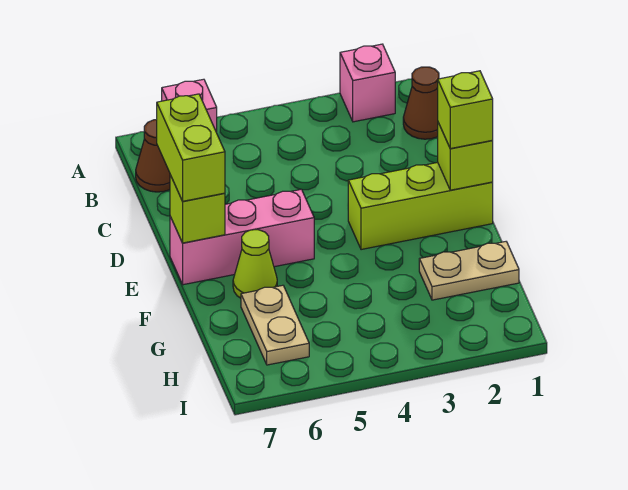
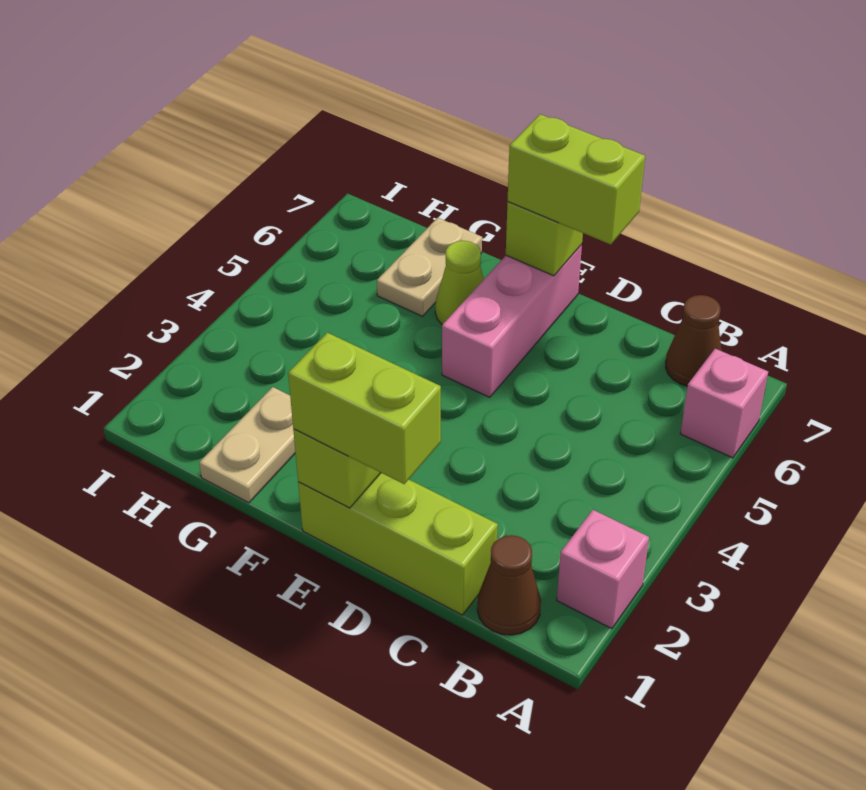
lime 1x3 brick [348,162,493,250] -> lime 1x3 brick turned to [298,473,498,615]
lime 1x1 brick [438,71,493,149] -> lime 1x2 brick [288,333,441,484]
tan 1x2 plate [241,285,309,365] -> tan 1x2 plate turned to [377,218,482,316]

